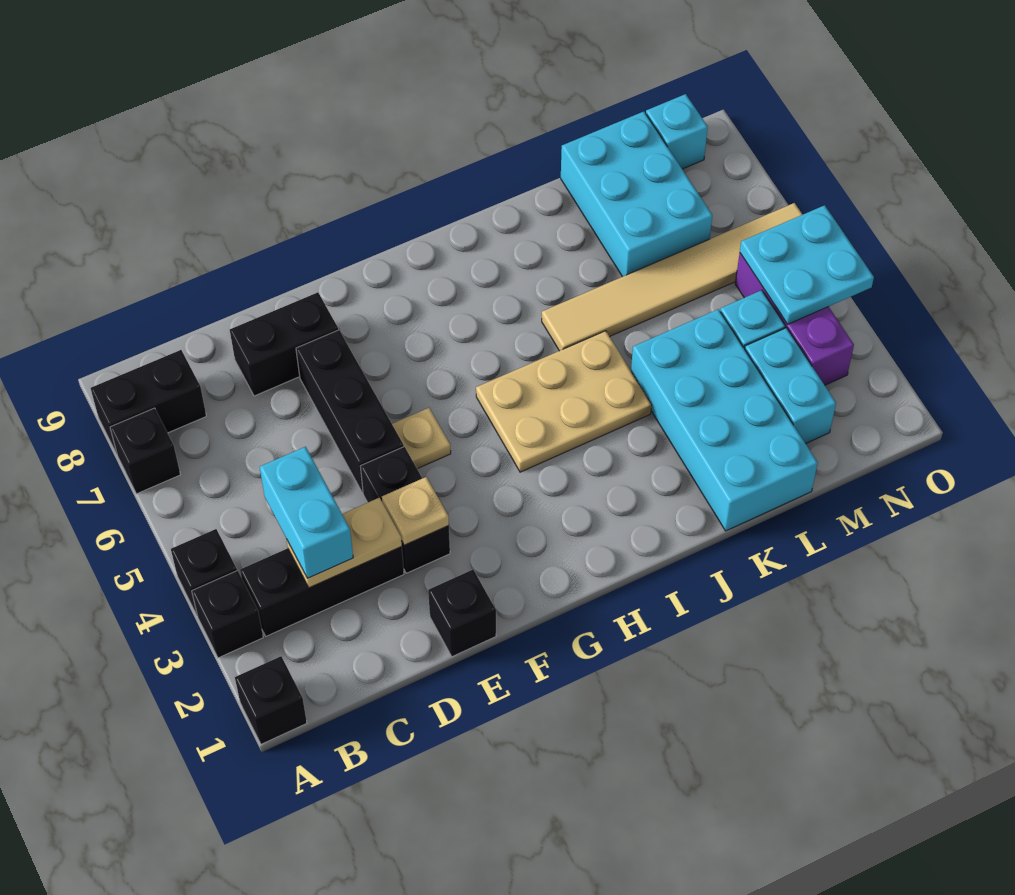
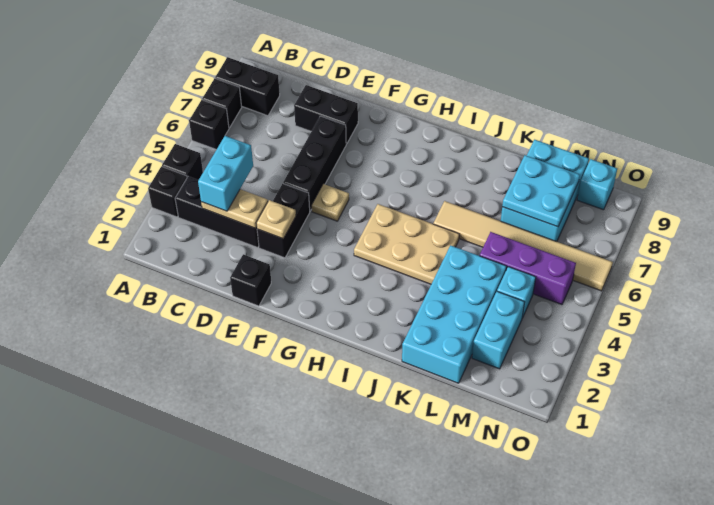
black 1x1 brick [235,656,307,744] -> black 1x1 brick moved to [189,100,229,150]
purple 1x3 brick [735,253,854,385] -> purple 1x3 brick turned to [480,232,576,305]
cyan 2x2 plate [740,205,874,324] -> cyan 2x2 plate moved to [502,155,580,227]

